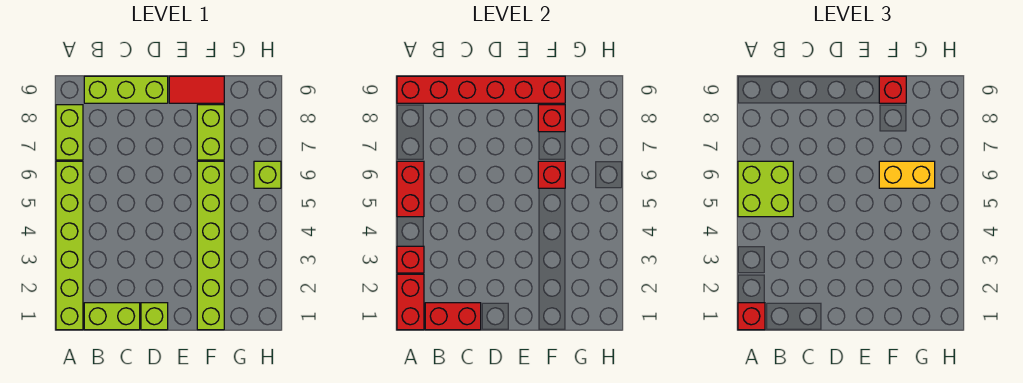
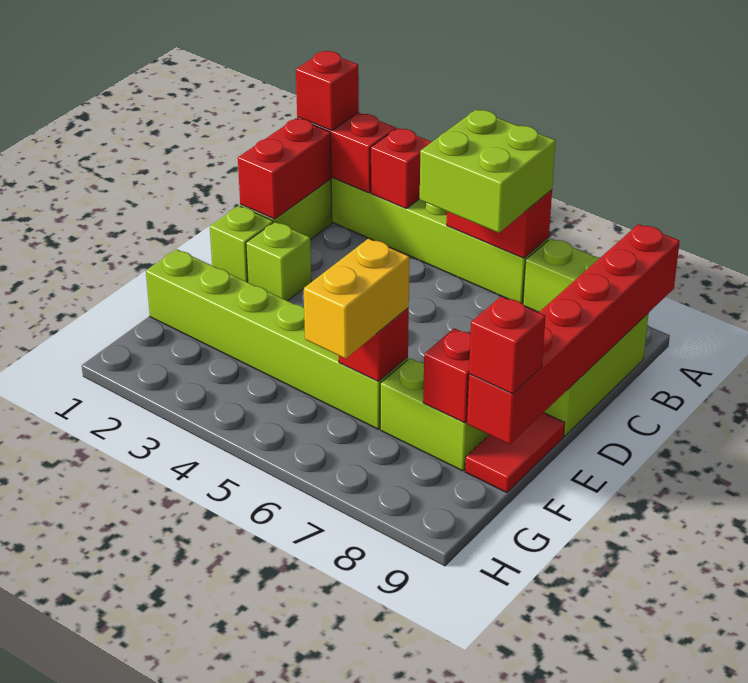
lime 1x1 brick [254,161,281,188] -> lime 1x1 brick moved to [246,222,311,301]

